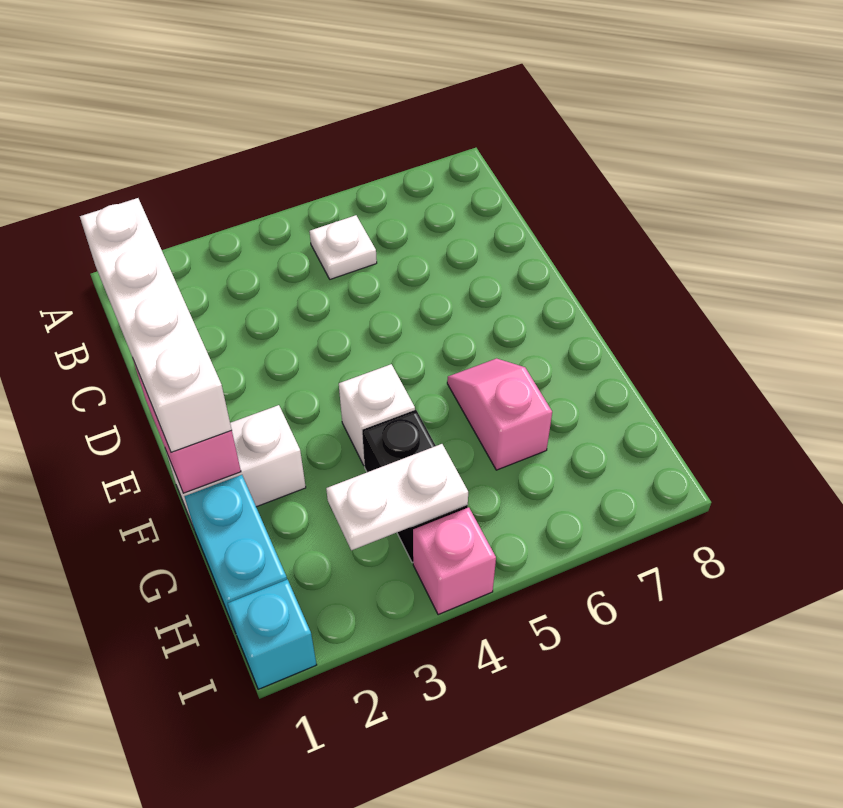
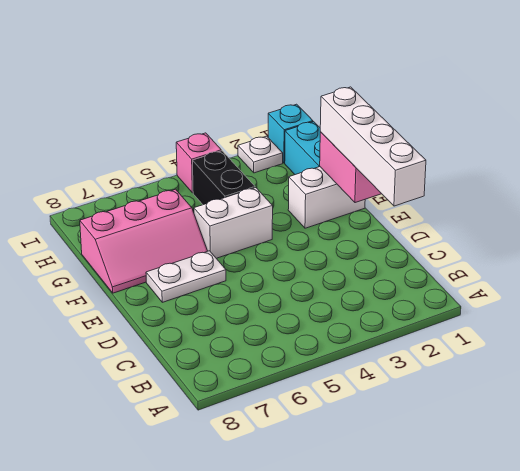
white 1x1 plate [309,215,377,279] -> white 1x1 plate moved to [238,136,283,173]
white 1x1 brick [339,364,415,466] -> white 1x2 brick [194,188,273,258]
pink 1x2 slope [447,358,552,470] -> pink 2x3 slope [80,189,207,293]
white 1x2 plate [326,444,468,550] -> white 1x2 plate moved to [146,251,226,302]

